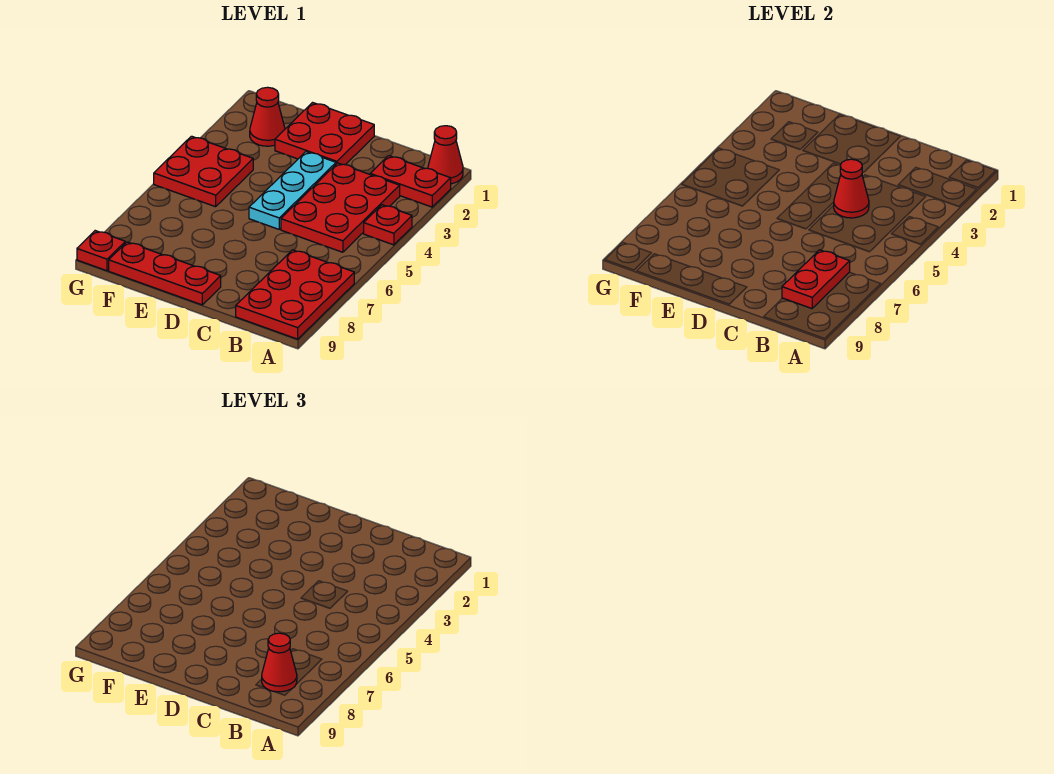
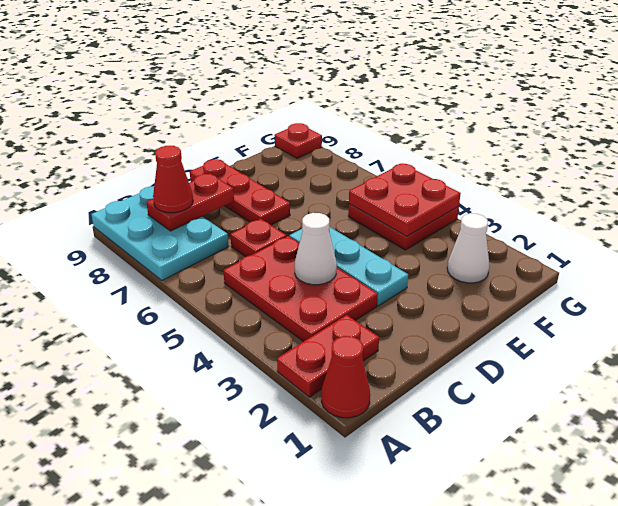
red 1x1 plate [364,205,412,245] -> red 1x1 plate moved to [231,219,287,257]
red 2x3 plate [236,250,354,339] -> cyan 2x3 plate [91,186,229,280]
red 1x2 plate [782,250,850,309] -> red 1x2 plate turned to [146,174,234,231]
red 1x1 cone [834,159,869,218] -> white 1x1 cone [294,213,337,285]
red 2x2 plate [275,103,374,165] -> red 2x2 plate moved to [349,164,461,236]
red 1x3 plate [109,242,221,305] -> red 1x3 plate turned to [190,159,290,225]
red 1x1 cone [250,87,285,146] -> white 1x1 cone [447,214,489,283]

